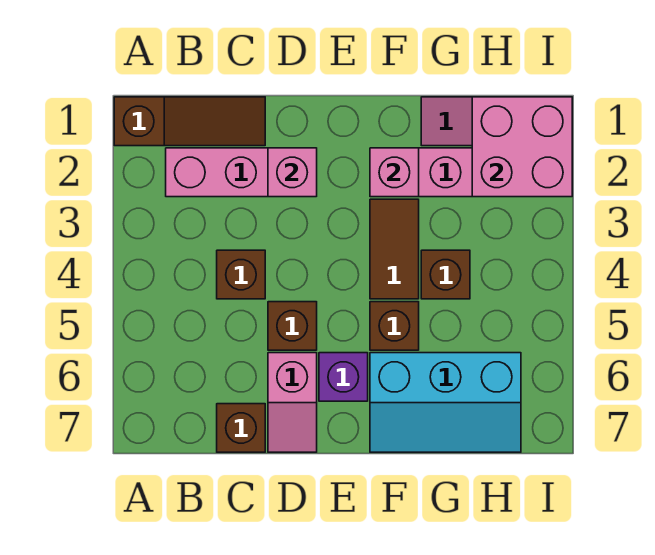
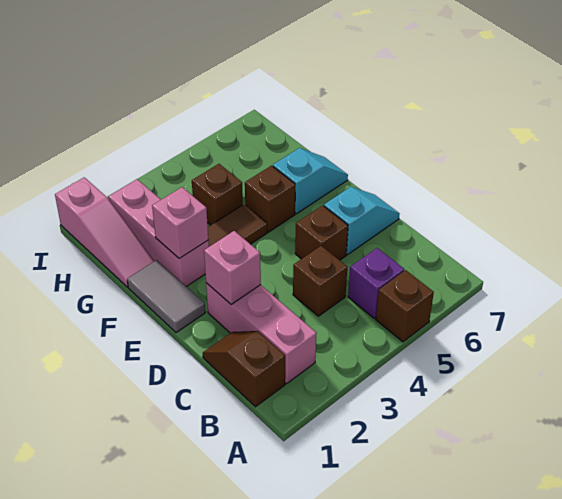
brown 1x3 slope [114,97,265,146] -> brown 1x2 slope [203,331,285,407]
brown 1x1 brick [217,404,265,452] -> brown 1x1 brick moved to [376,270,434,342]
pink 1x2 slope [268,353,317,452] -> cyan 1x2 slope [324,187,400,255]
none -> grey 1x2 tile [127,260,205,333]
purple 1x1 brick [319,353,368,401] -> purple 1x1 brick moved to [348,248,404,319]
cyan 2x3 slope [370,353,521,452] -> cyan 1x2 slope [273,148,348,214]
pink 2x2 brick [472,97,572,197] -> none

